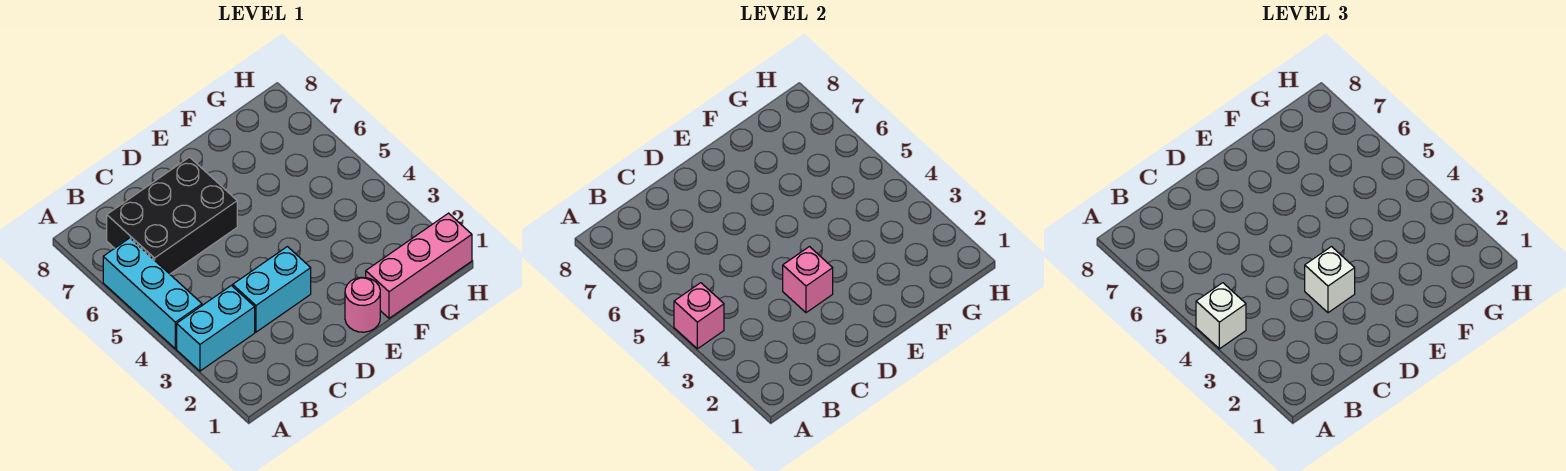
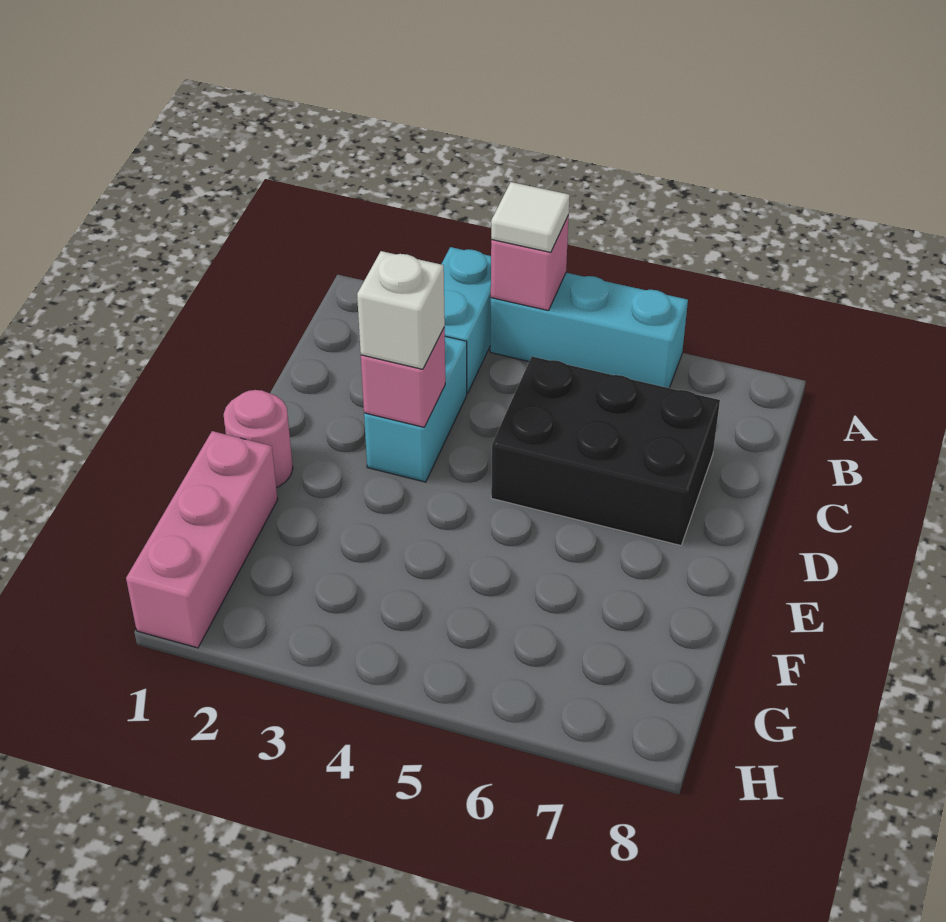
white 1x1 brick [1196,283,1246,349] -> white 1x1 tile [491,182,570,252]
black 2x3 brick [107,157,237,274] -> black 2x3 brick turned to [491,356,720,545]

